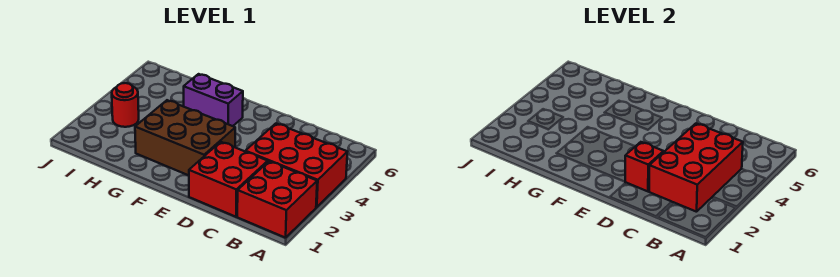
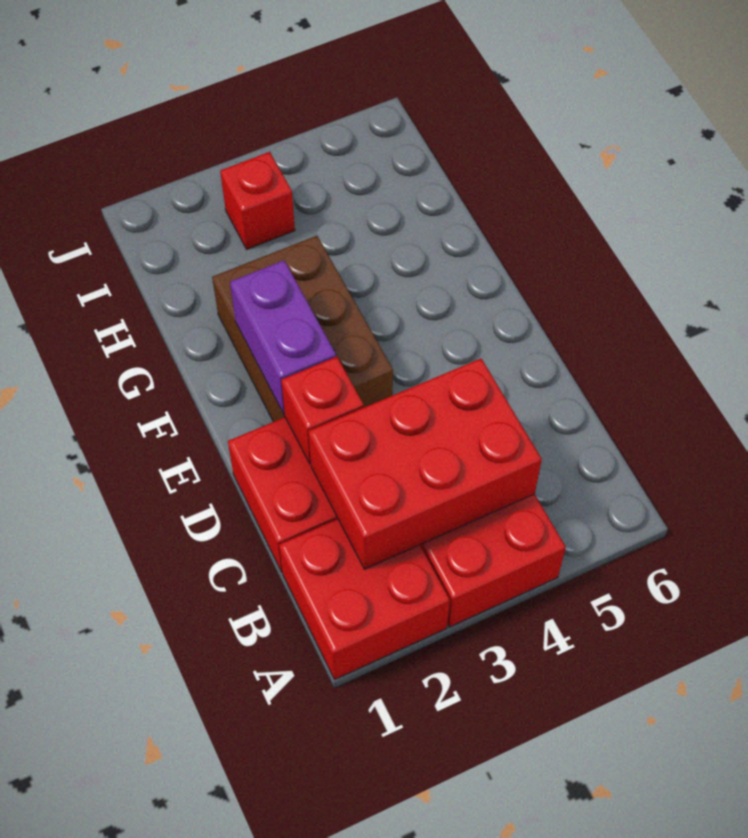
purple 1x2 brick [184,74,243,126] -> purple 1x2 brick moved to [230,261,336,414]
red 1x1 round brick [112,83,139,127] -> red 1x1 brick [220,152,295,249]

